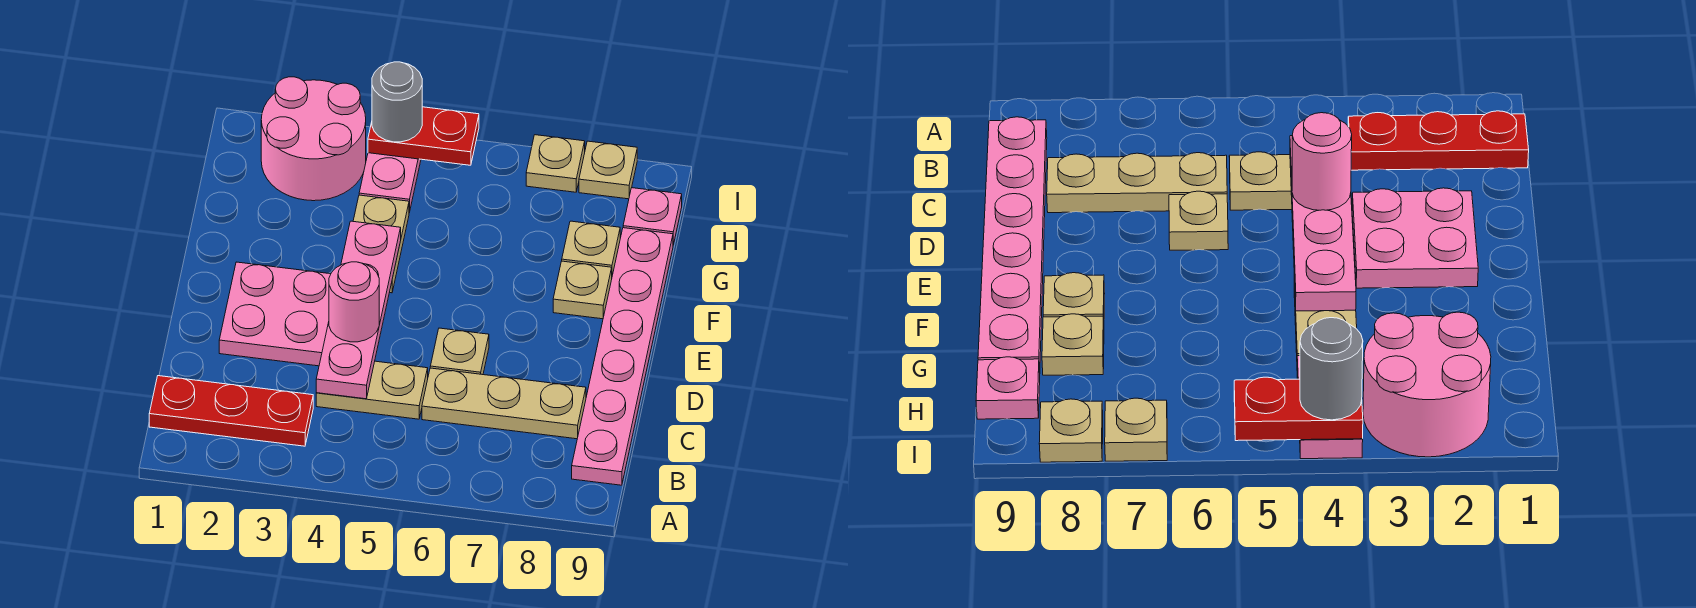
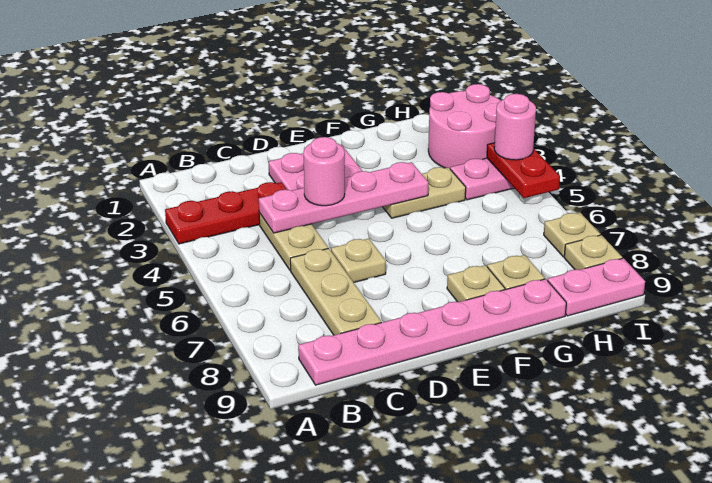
red 1x3 plate [149,376,313,446] -> red 1x3 plate turned to [165,182,287,244]
pink 1x1 plate [623,188,682,245] -> pink 1x2 plate [548,258,645,316]
grey 1x1 round brick [372,62,422,142] -> pink 1x1 round brick [494,94,536,160]

